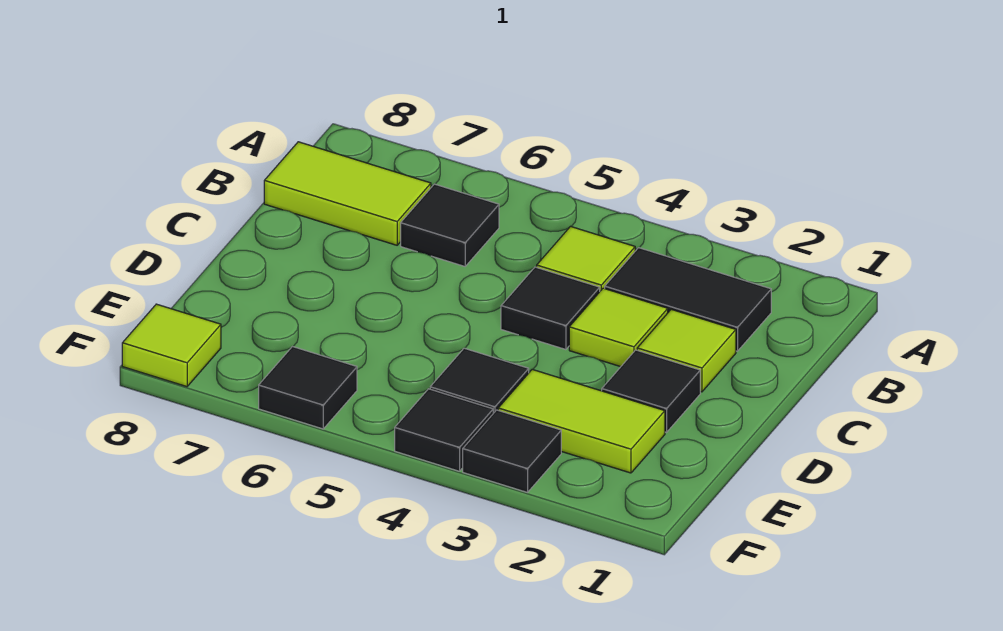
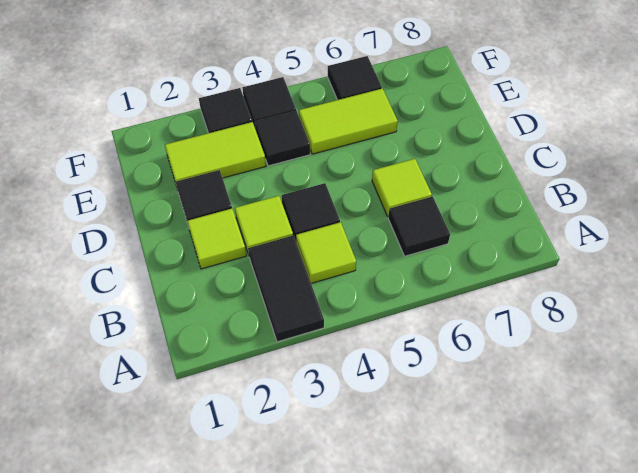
black 1x2 tile [605,248,771,351] -> black 1x2 tile turned to [248,235,324,342]
lime 1x2 tile [264,142,431,245] -> lime 1x2 tile moved to [299,89,398,154]
lime 1x1 tile [122,304,221,387] -> lime 1x1 tile moved to [372,159,432,216]

